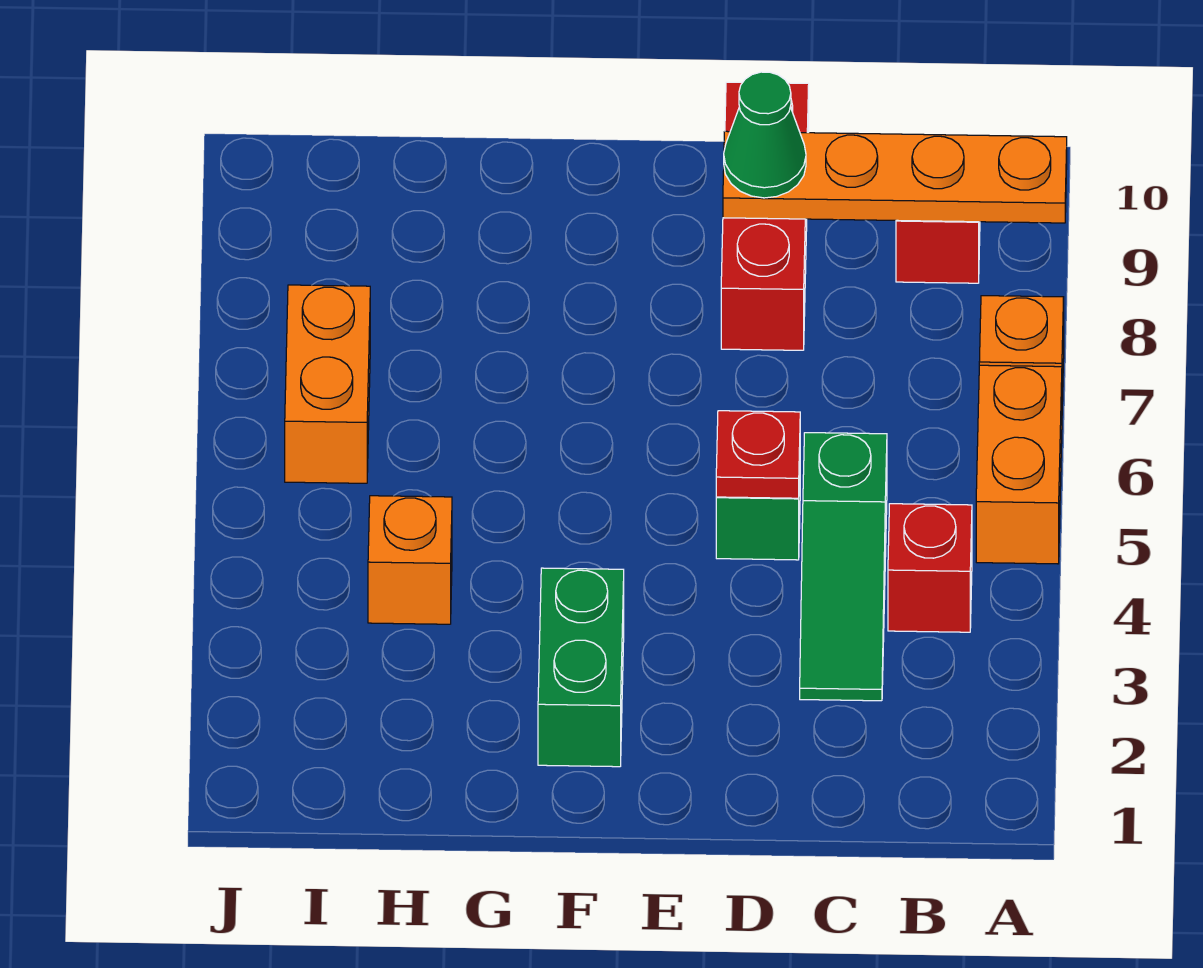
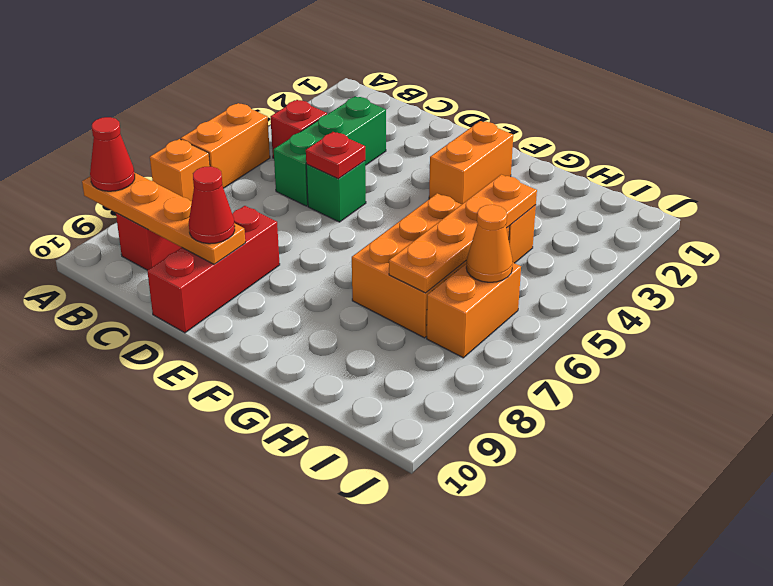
none -> red 1x1 cone [90,117,135,191]
green 1x3 slope [800,433,887,701] -> green 1x3 brick [274,96,386,206]
green 1x1 cone [724,72,806,198] -> red 1x1 cone [189,166,235,244]
green 1x2 brick [538,568,624,767] -> orange 1x2 brick [429,121,513,204]
none -> orange 2x3 brick [352,193,509,338]
none -> orange 1x4 plate [389,175,537,293]
none -> orange 1x1 cone [466,205,513,282]

